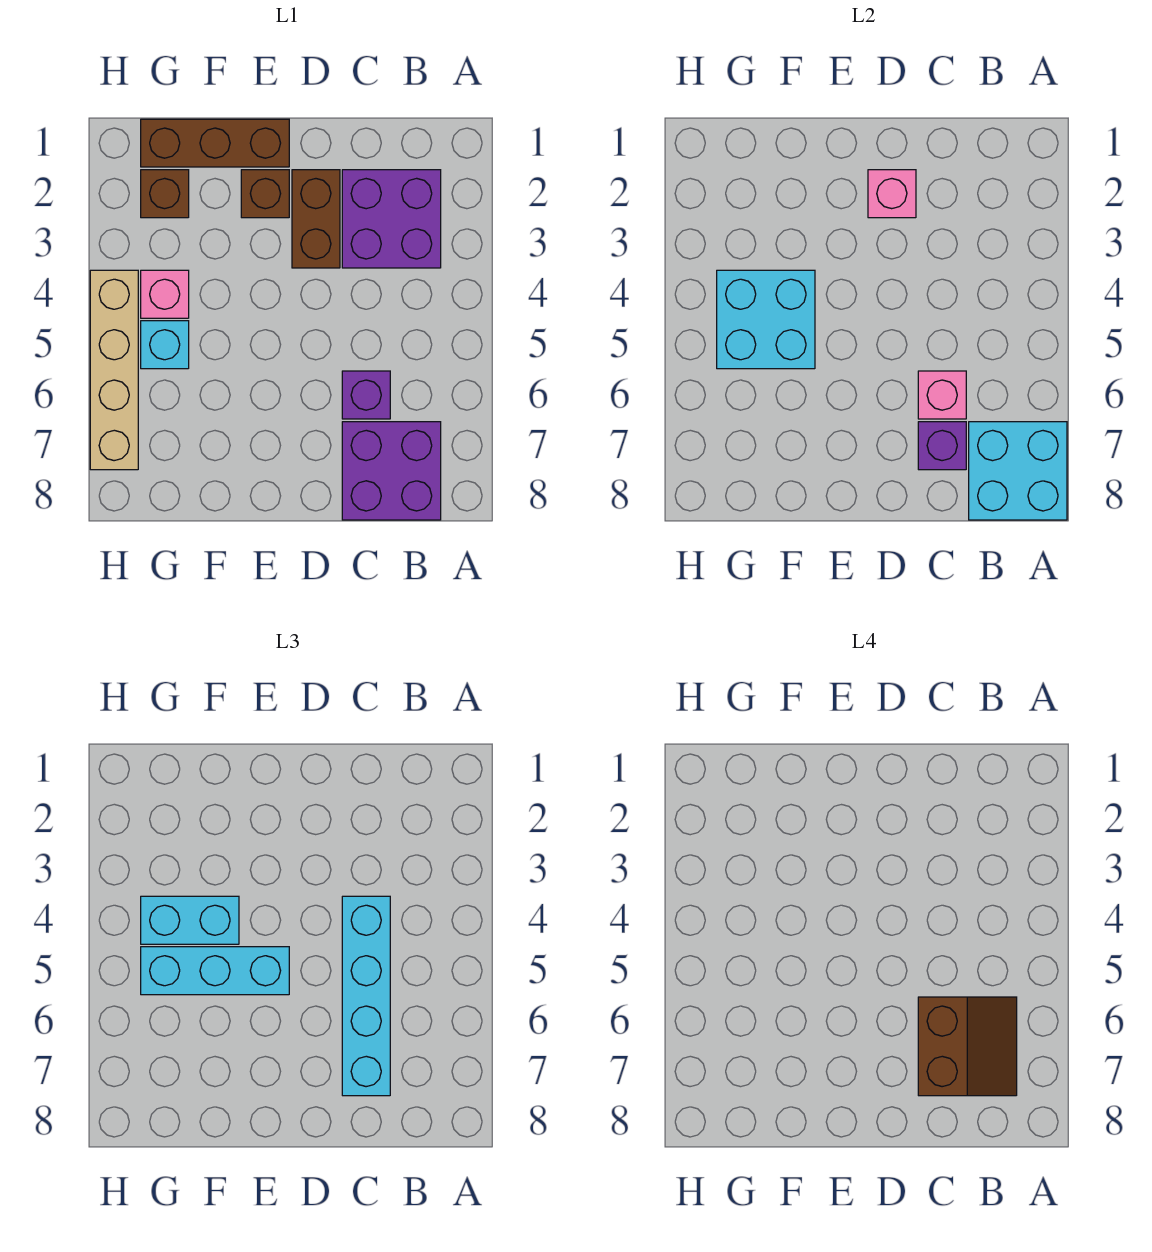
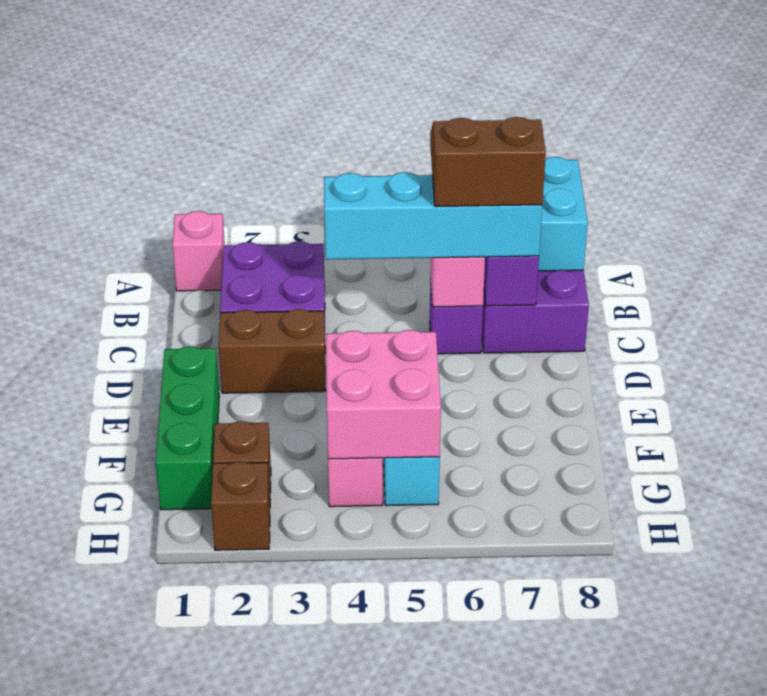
pink 1x1 brick [868,170,916,218] -> pink 1x1 brick moved to [172,211,225,291]
brown 1x3 brick [141,119,289,167] -> green 1x3 brick [156,346,219,510]
brown 1x1 brick [241,170,289,218] -> brown 1x1 brick moved to [211,461,270,550]
cyan 1x3 brick [141,947,289,995] -> none
cyan 2x2 brick [717,270,815,369] -> pink 2x2 brick [326,330,441,459]
cyan 1x2 brick [141,896,239,944] -> none
tan 1x4 brick [90,270,138,470] -> none

